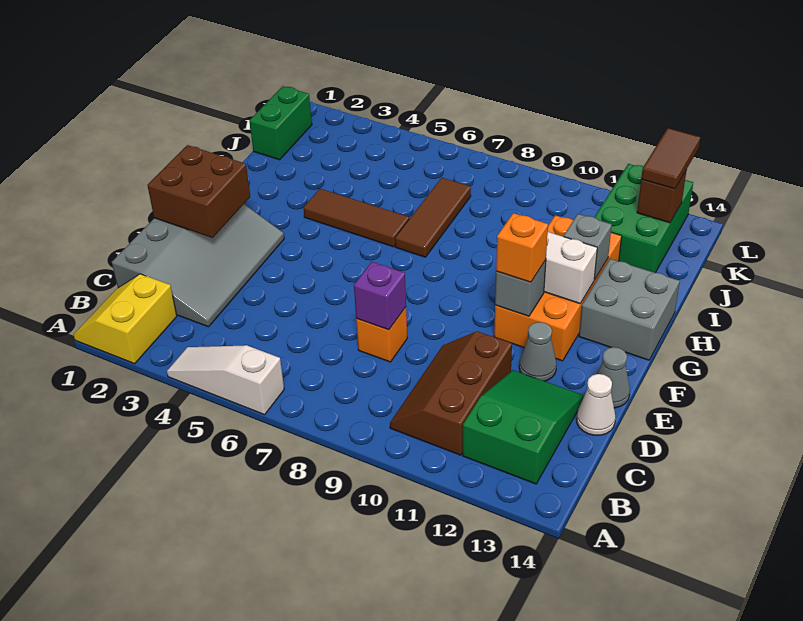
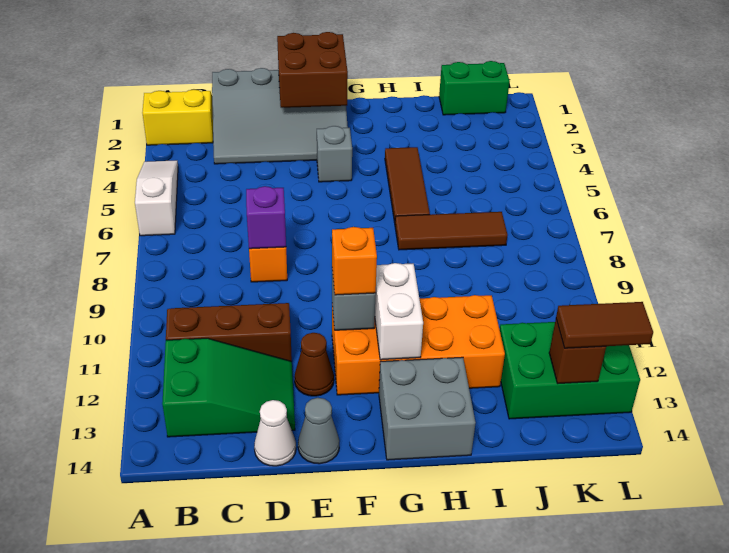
grey 1x1 cone [519,322,556,381] -> brown 1x1 cone [295,333,334,396]
grey 1x1 brick [564,214,612,280] -> grey 1x1 brick moved to [317,126,352,182]

